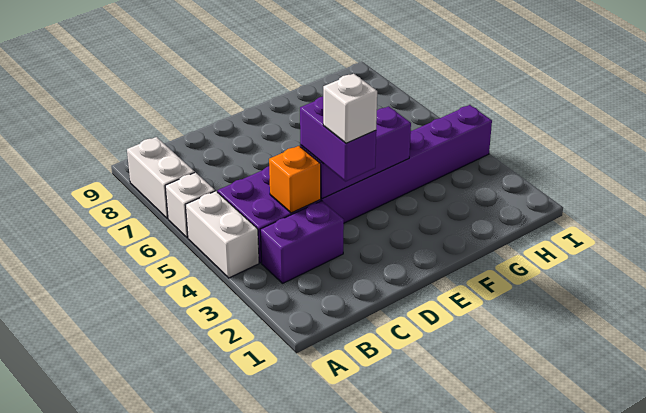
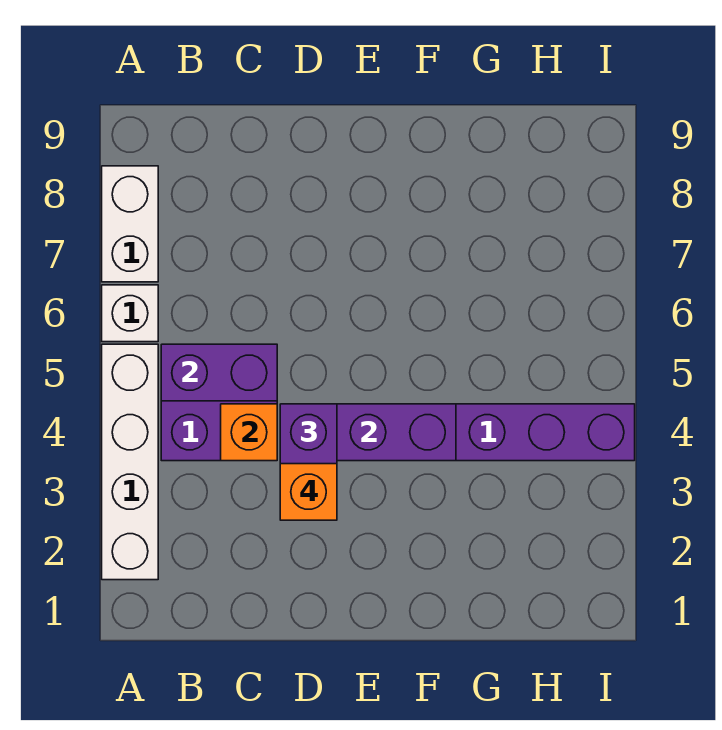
white 1x2 brick [186,191,259,278] -> white 1x4 brick [102,344,158,580]
purple 1x2 brick [260,201,344,283] -> purple 1x2 brick moved to [161,344,277,401]
white 1x1 brick [323,74,377,143] -> orange 1x1 brick [280,464,337,520]

